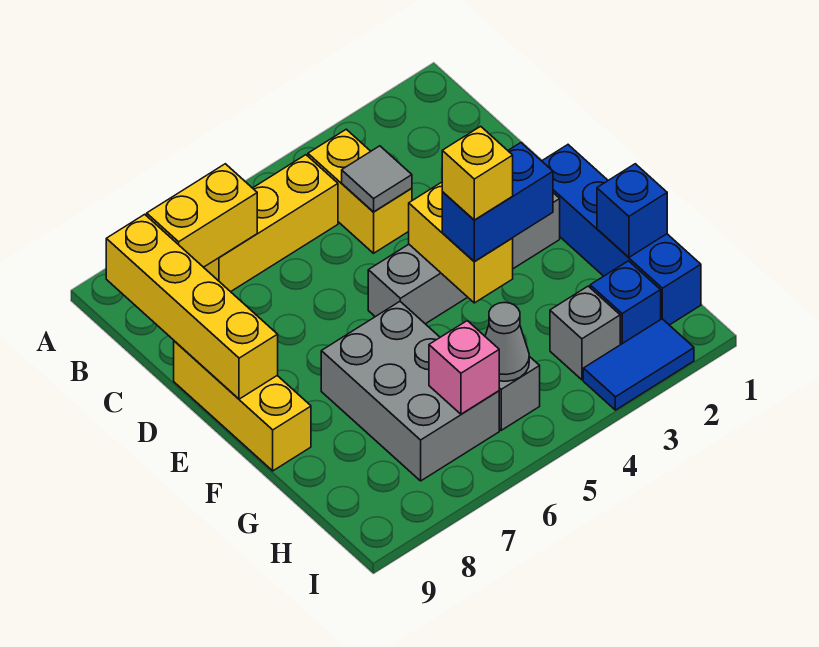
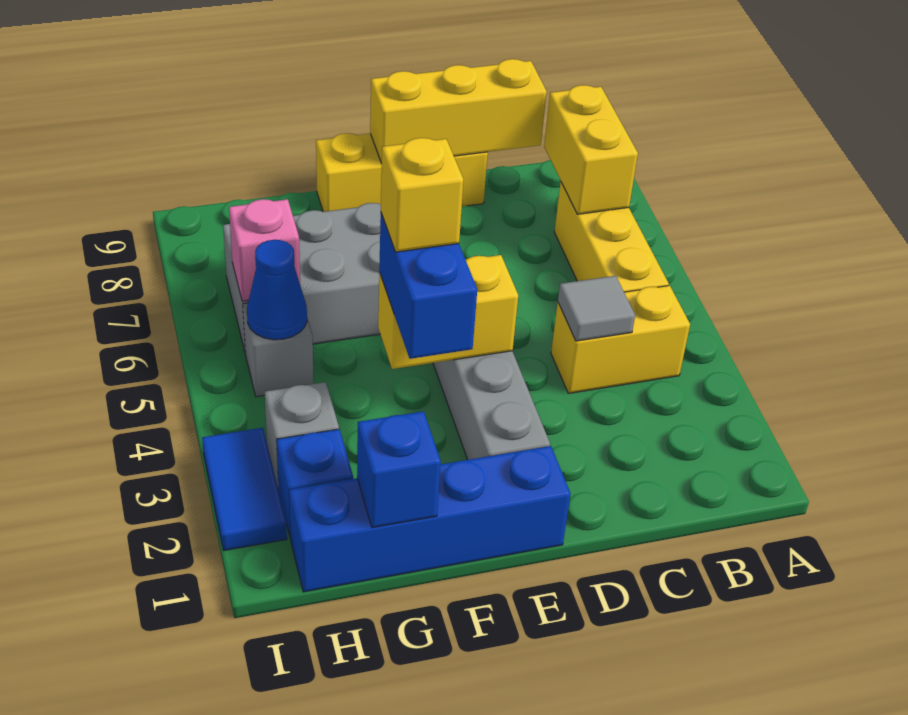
yellow 1x4 brick [106,214,278,399] -> yellow 1x3 brick [370,59,547,163]
grey 1x1 cone [485,303,529,381] -> blue 1x1 cone [247,240,307,340]

